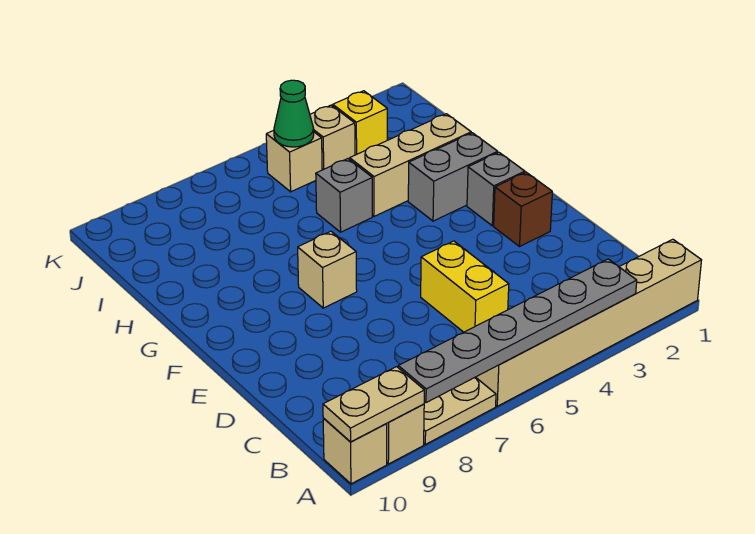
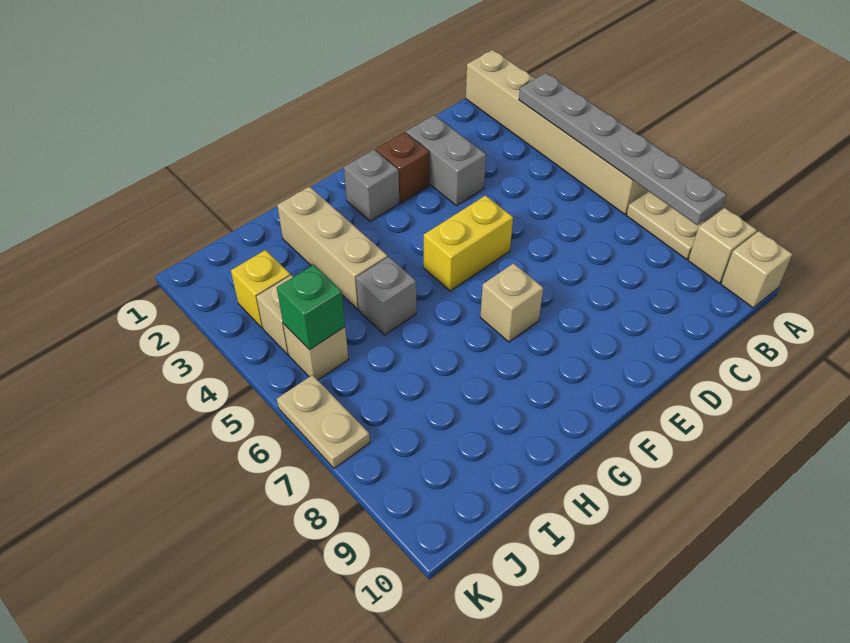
tan 1x2 plate [323,367,424,442] -> tan 1x2 plate moved to [277,375,370,468]
yellow 1x2 brick [421,241,509,332] -> yellow 1x2 brick moved to [424,196,513,291]
grey 1x2 brick [408,133,498,221] -> grey 1x2 brick moved to [406,115,486,206]
green 1x1 cone [274,80,314,147] -> green 1x1 brick [277,265,345,350]

